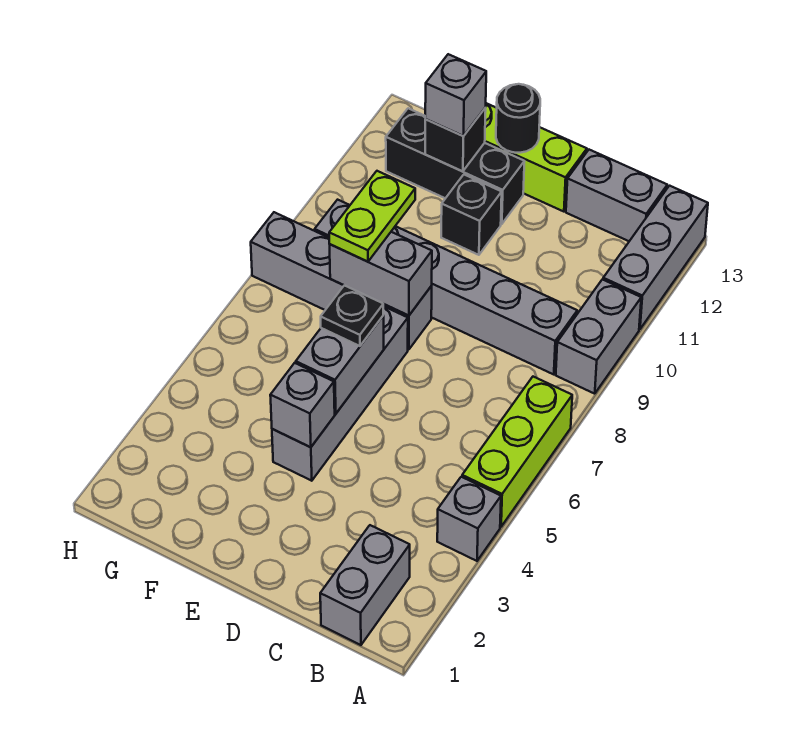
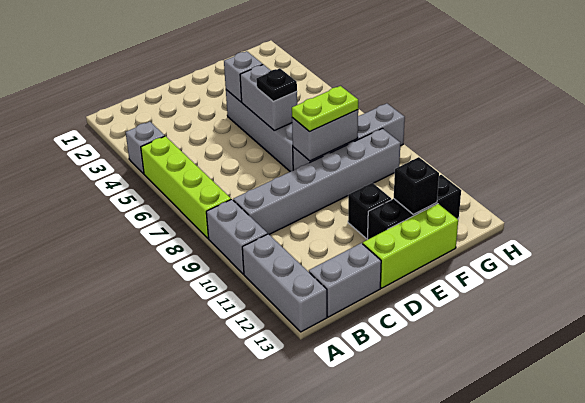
lime 1x3 brick [462,377,572,527] -> lime 1x4 brick [141,136,231,238]
grey 1x2 brick [320,525,410,645] -> none
black 1x1 round brick [496,84,540,153] -> none
lime 1x2 plate [329,171,415,262] -> lime 1x2 plate turned to [292,86,358,132]
grey 1x1 brick [425,54,486,136] -> none

